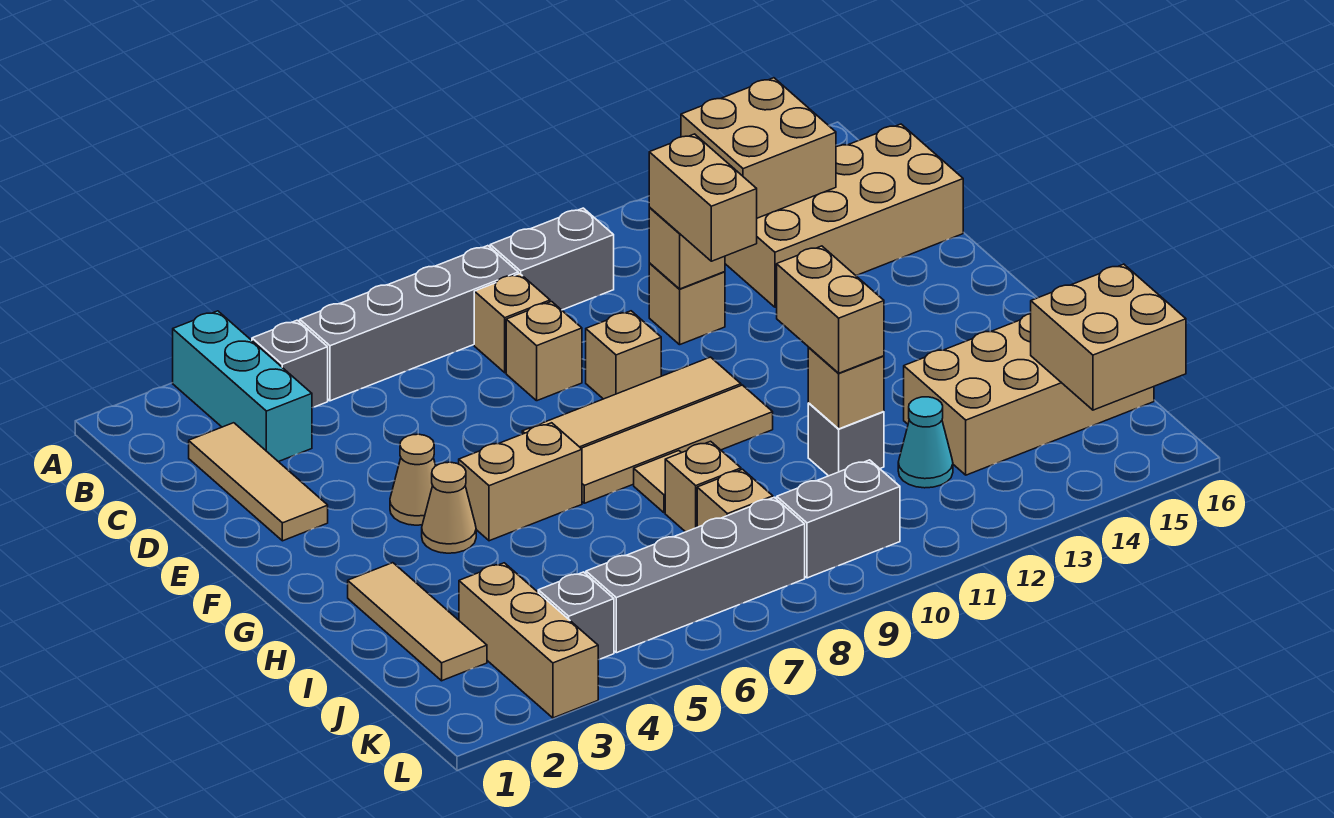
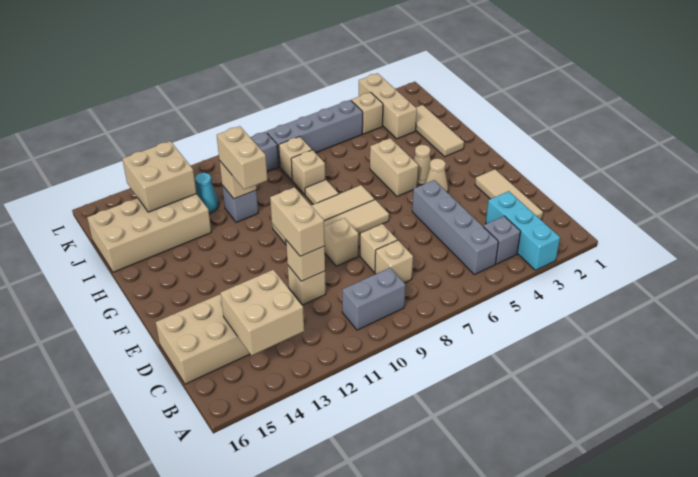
grey 1x4 brick [300,246,518,401] -> grey 1x4 brick turned to [412,180,498,275]
tan 1x2 brick [459,423,582,541] -> tan 1x2 brick turned to [370,138,418,196]
tan 2x2 brick [1031,264,1186,410] -> tan 2x2 brick moved to [122,141,196,212]
grey 1x1 brick [538,572,614,660] -> tan 1x1 brick [351,92,383,134]

